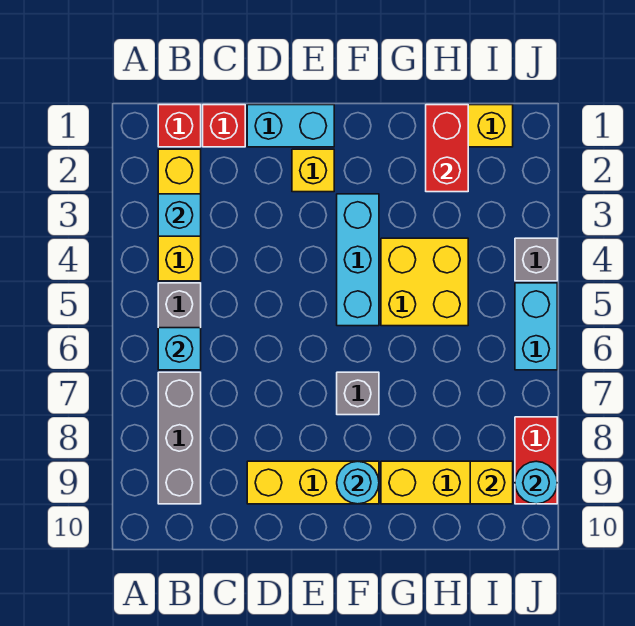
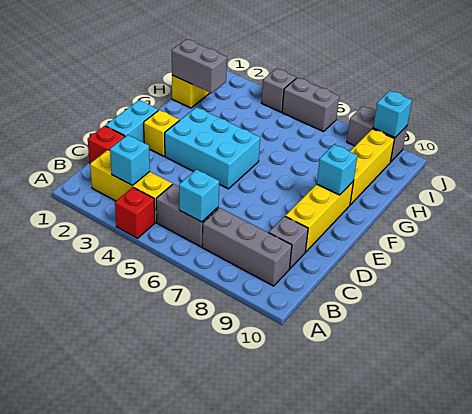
red 1x1 brick [158,105,201,147] -> red 1x1 brick moved to [115,187,155,238]
cyan 1x3 brick [337,194,379,326] -> cyan 2x3 brick [165,107,260,189]
grey 1x1 brick [337,372,379,415] -> grey 1x1 brick moved to [269,216,308,269]
cyan 1x1 round brick [337,461,379,504] -> cyan 1x1 brick [317,145,357,195]
yellow 2x2 brick [381,238,468,326] -> none
red 1x2 brick [426,105,468,192] -> grey 1x2 brick [172,39,227,93]
yellow 1x1 brick [470,461,513,504] -> none
cyan 1x2 brick [515,283,557,370] -> grey 1x2 brick [282,78,339,132]
red 1x2 brick [515,417,557,504] -> grey 1x2 brick [347,106,407,162]
cyan 1x1 round brick [515,461,557,504] -> cyan 1x1 brick [373,91,412,138]

